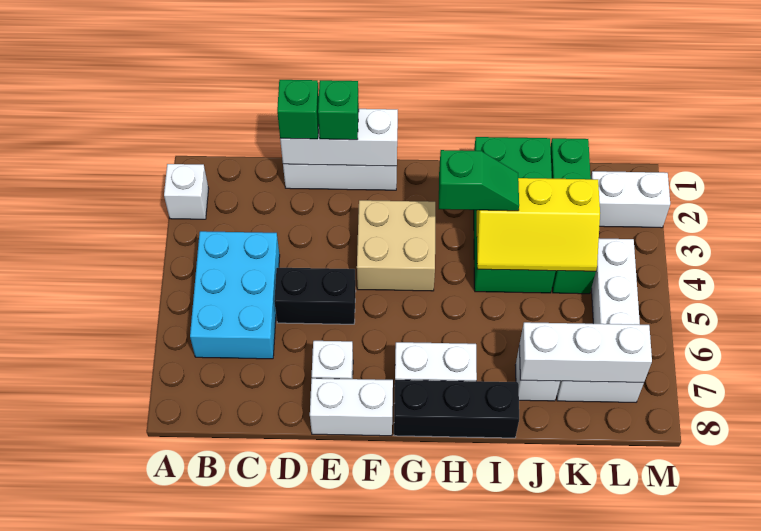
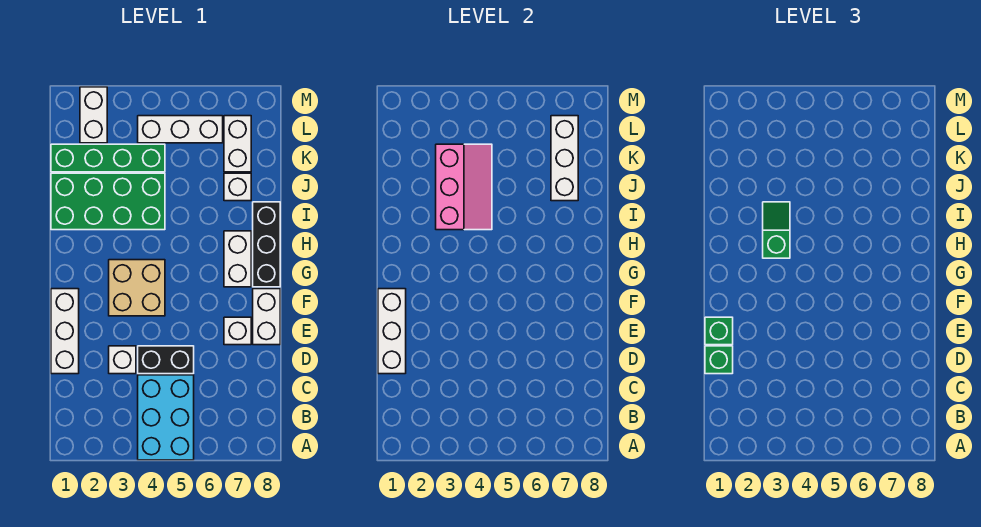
white 1x1 brick [164,164,209,219] -> white 1x1 brick moved to [109,346,136,374]
cyan 2x3 brick [190,231,280,359] -> cyan 2x3 brick turned to [138,375,194,460]
black 1x2 brick [274,268,356,324] -> black 1x2 brick turned to [138,346,194,374]
yellow 2x3 slope [476,178,600,271] -> pink 2x3 slope [436,144,492,230]

